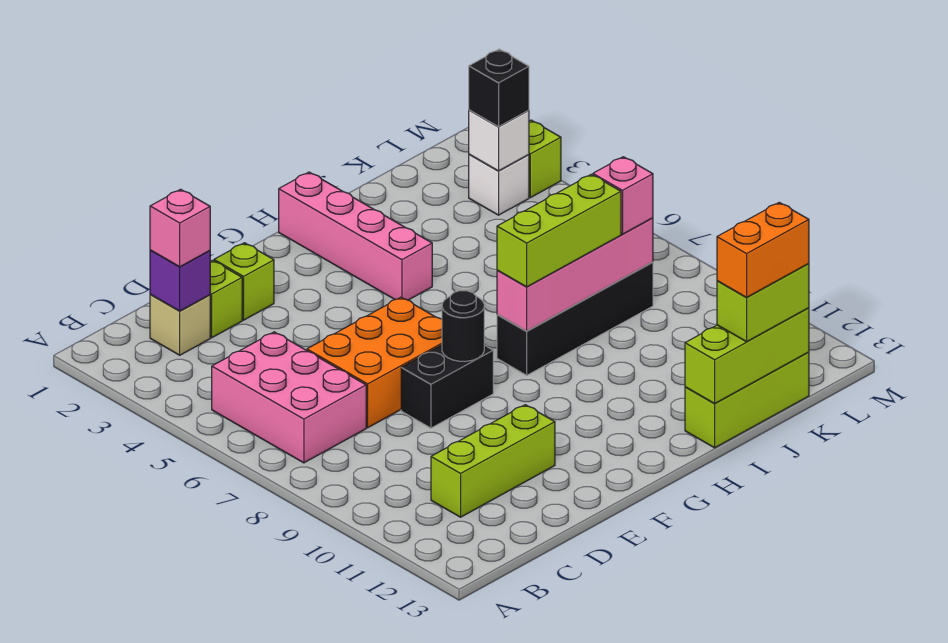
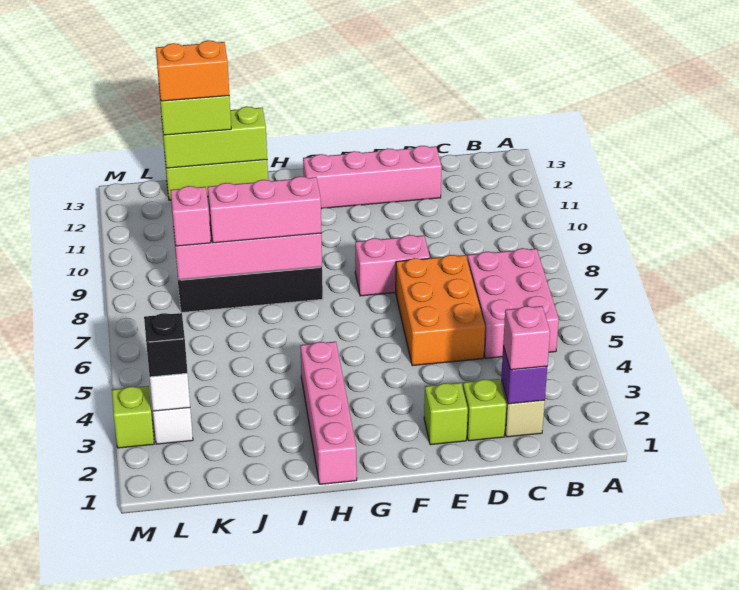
lime 1x3 brick [431,405,555,517] -> none
orange 2x3 brick [307,297,442,428] -> orange 2x3 brick turned to [396,255,485,366]
none -> pink 1x4 brick [303,146,442,208]
black 1x2 brick [401,345,493,428] -> pink 1x2 brick [355,235,430,296]
black 1x1 round brick [442,291,484,361] -> none
lime 1x3 brick [497,174,621,287] -> pink 1x3 brick [208,176,321,243]

